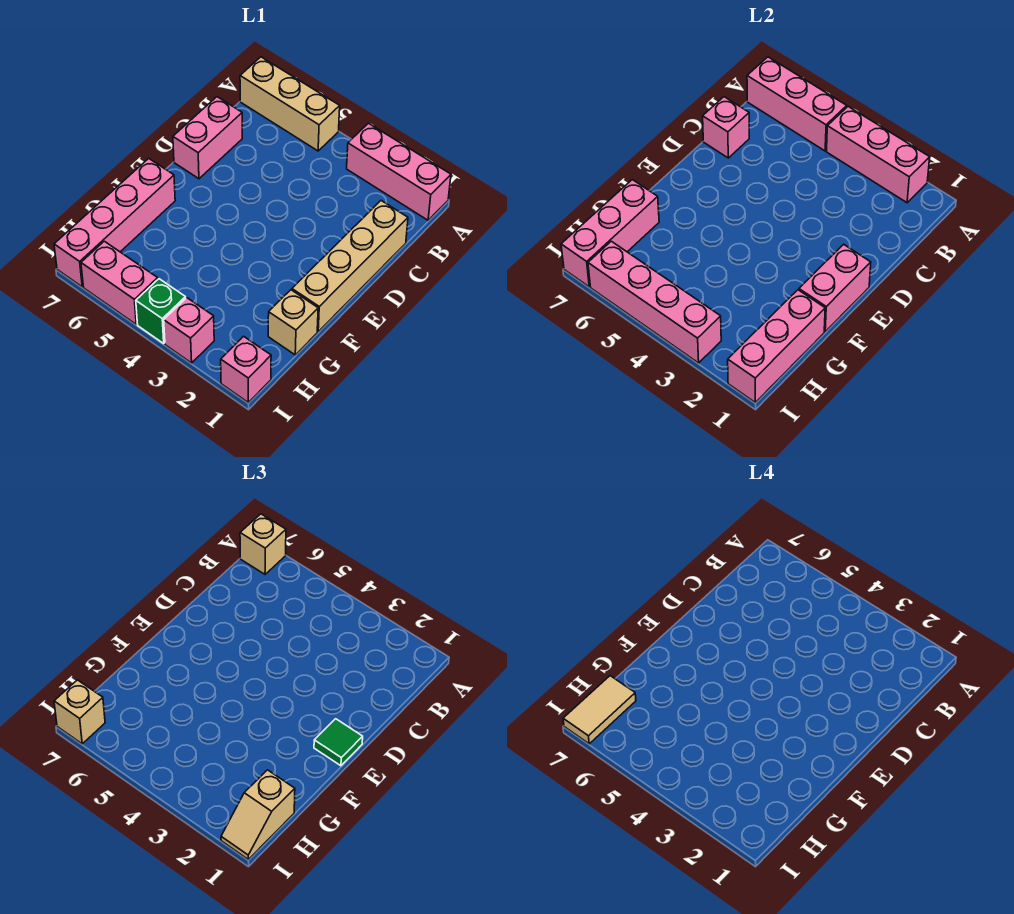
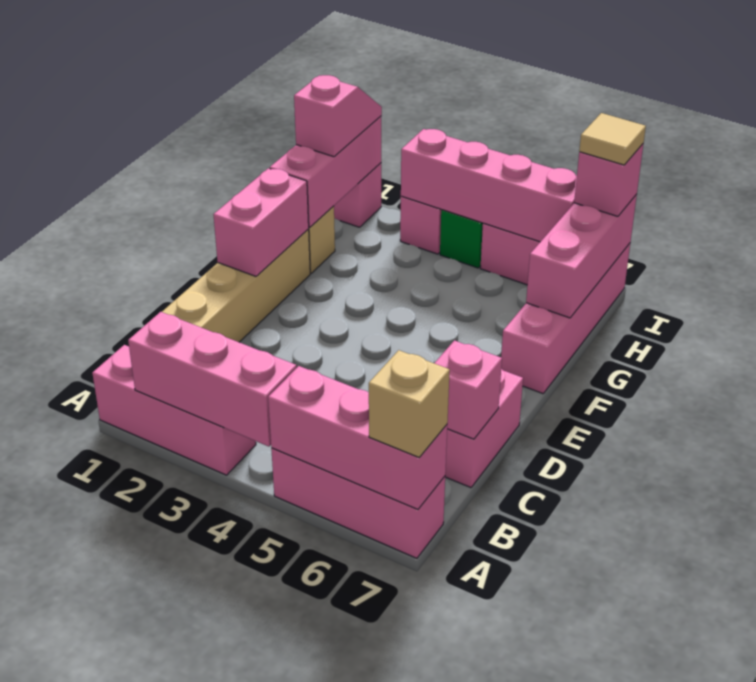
tan 1x3 brick [240,57,340,151] -> pink 1x3 brick [271,448,445,558]
green 1x1 tile [314,719,363,766] -> none
tan 1x2 slope [221,770,295,859] -> pink 1x2 slope [294,75,382,157]
tan 1x2 tile [563,676,636,744] -> tan 1x1 tile [579,113,646,165]
tan 1x1 brick [54,680,105,744] -> pink 1x1 brick [574,144,643,216]

